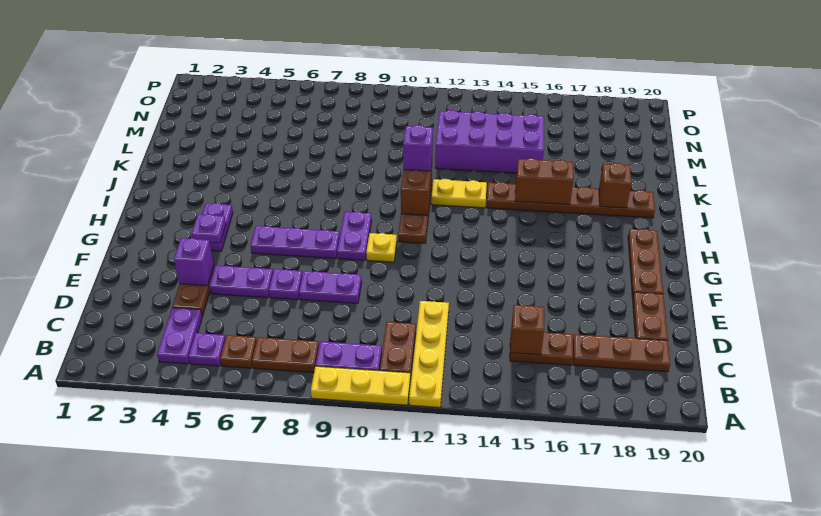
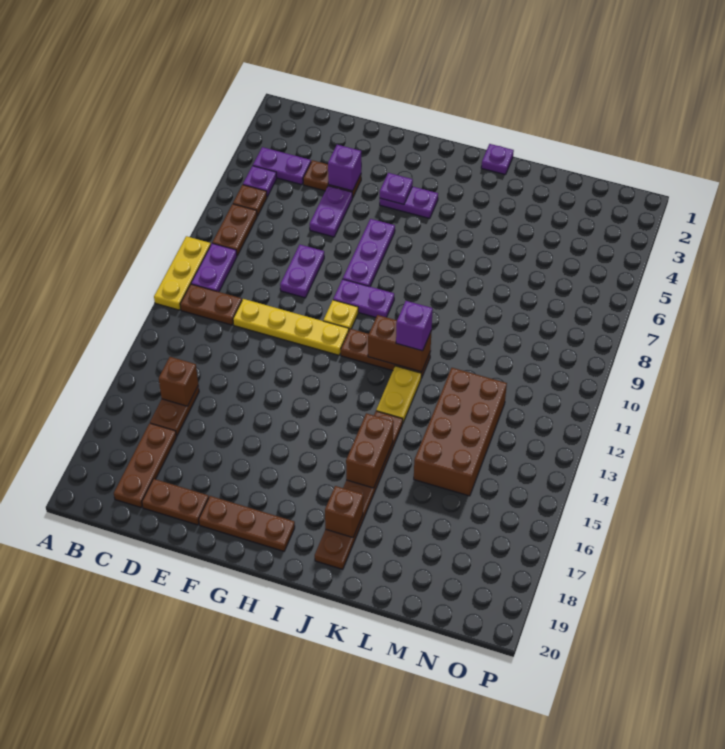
yellow 1x4 plate [409,301,449,408] -> yellow 1x4 plate moved to [233,299,349,355]
purple 1x1 plate [269,269,302,300] -> purple 1x1 plate moved to [481,144,514,175]
purple 2x4 brick [435,110,544,173] -> brown 2x4 brick [414,368,507,496]

